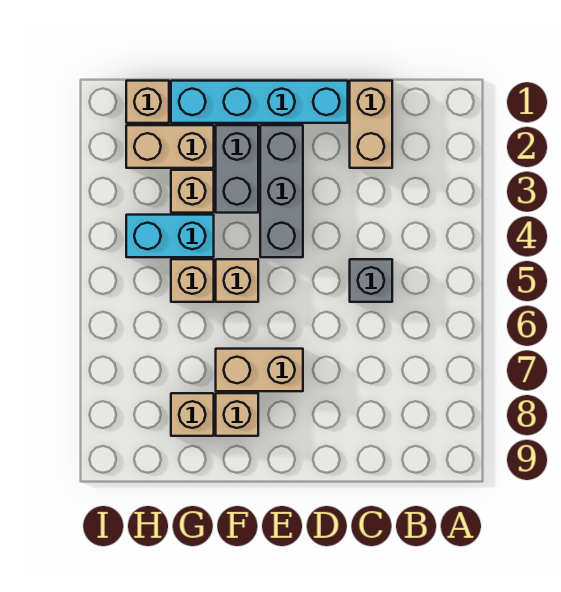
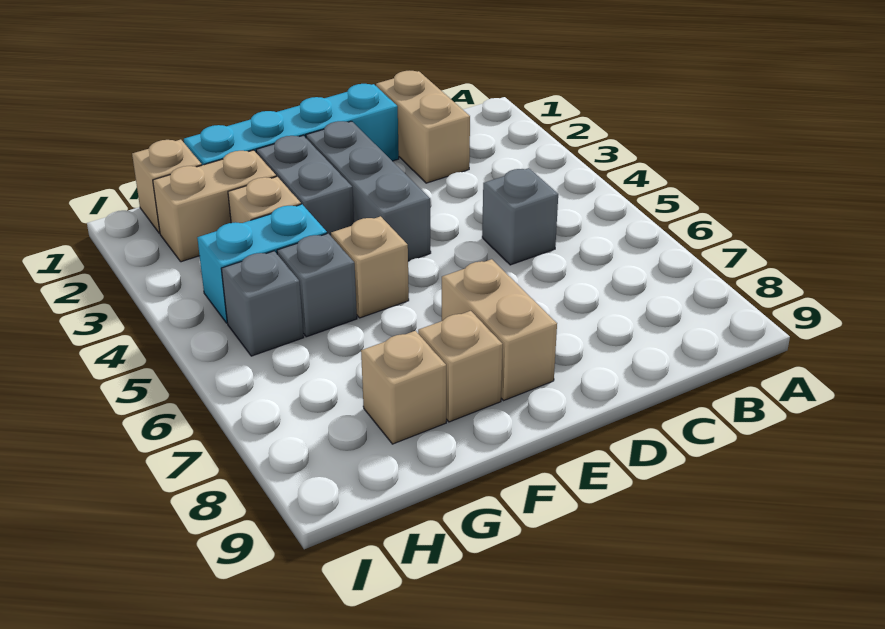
tan 1x2 brick [216,349,303,391] -> tan 1x2 brick turned to [442,259,557,401]
tan 1x1 brick [171,259,214,302] -> grey 1x1 brick [277,234,357,337]
none -> grey 1x1 brick [221,251,304,356]

